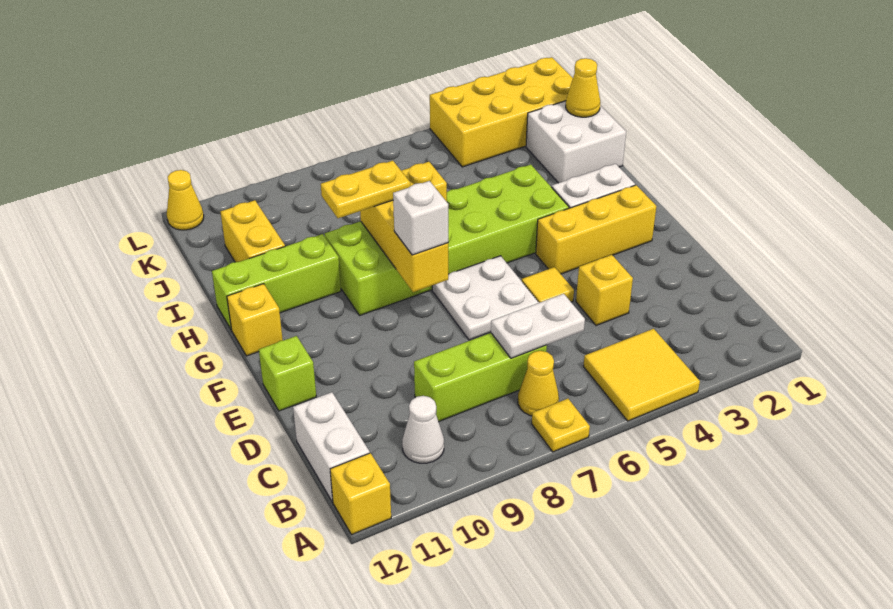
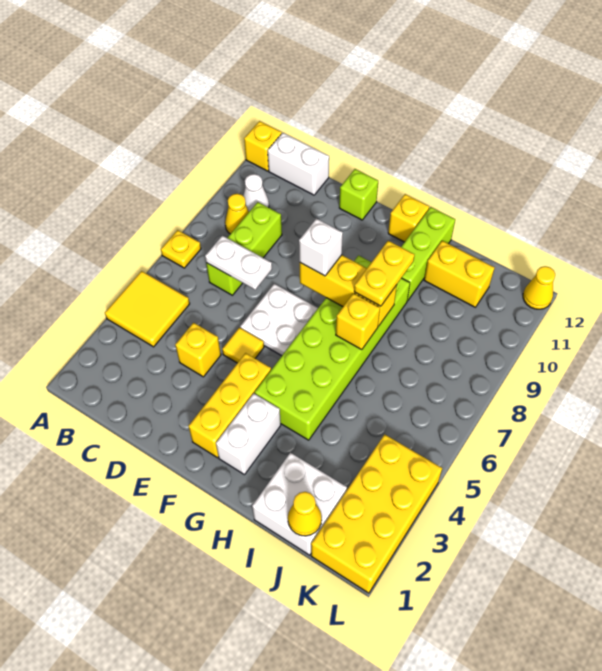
yellow 1x1 cone [518,351,559,416] -> yellow 1x1 cone moved to [225,194,249,234]
white 1x2 plate [491,294,585,358] -> white 1x2 plate turned to [205,236,272,290]

